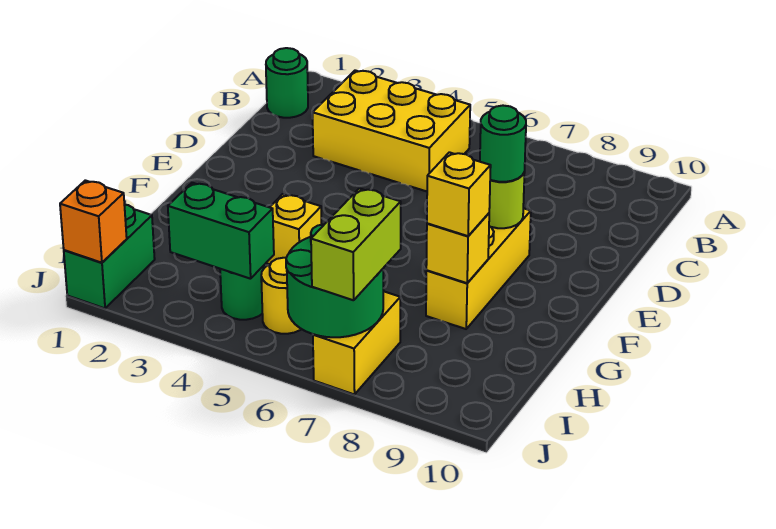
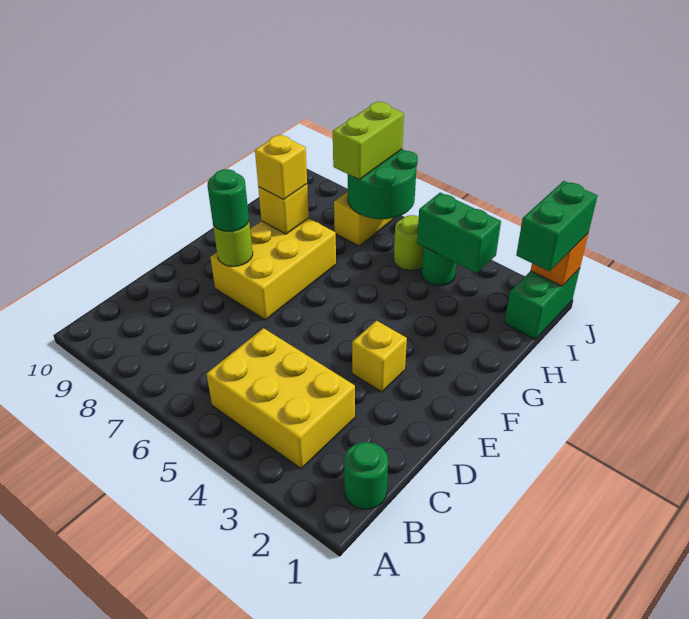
yellow 1x3 brick [426,208,531,329] -> yellow 2x3 brick [210,218,336,320]
yellow 1x1 brick [266,194,322,264] -> yellow 1x1 brick moved to [352,321,407,392]
none -> green 1x2 brick [516,181,598,272]
yellow 1x1 round brick [261,258,301,334] -> lime 1x1 round brick [394,215,423,271]

